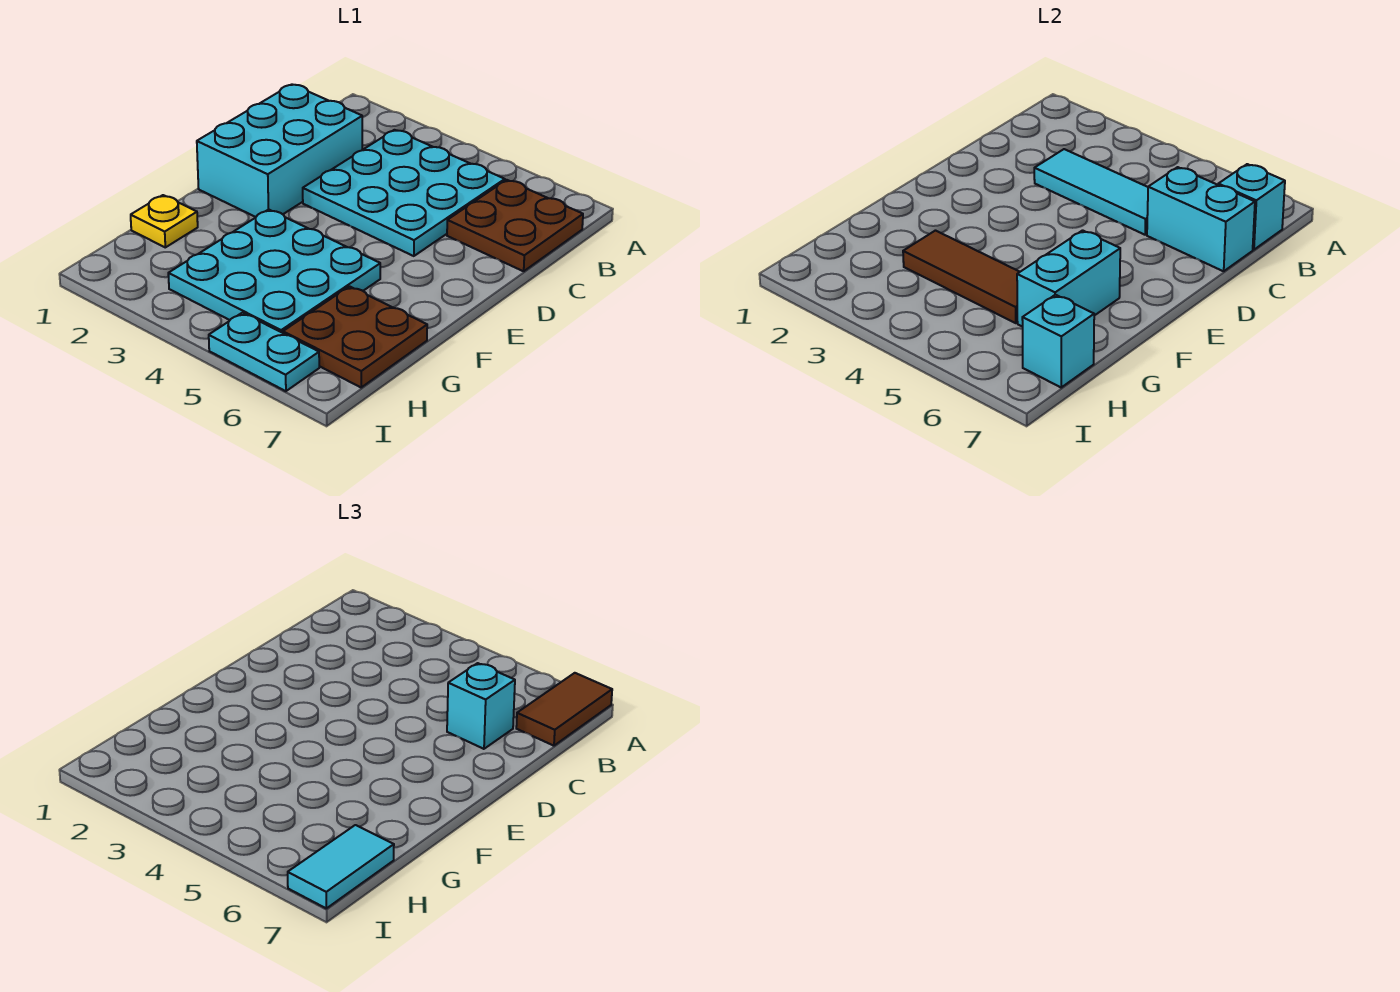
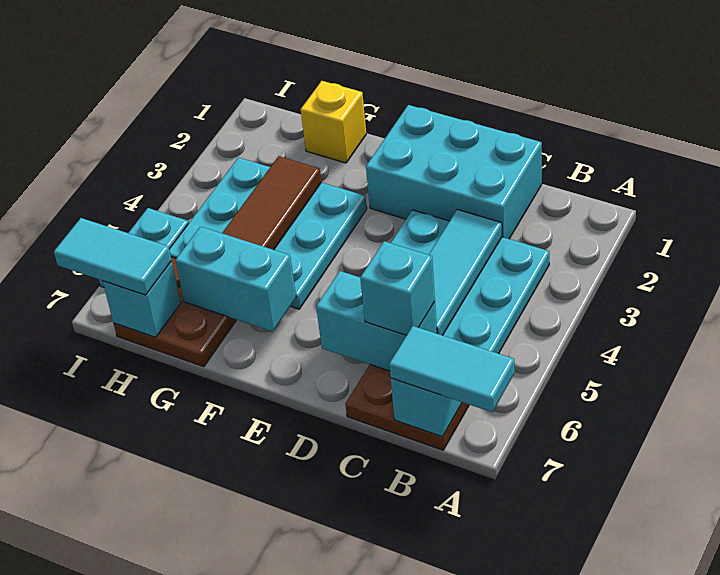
brown 1x2 tile [516,673,612,746] -> cyan 1x2 tile [389,326,515,412]
cyan 1x2 brick [1147,167,1255,271] -> cyan 1x2 brick turned to [316,271,437,371]
yellow 1x1 plate [131,195,198,247] -> yellow 1x1 brick [301,81,366,163]

